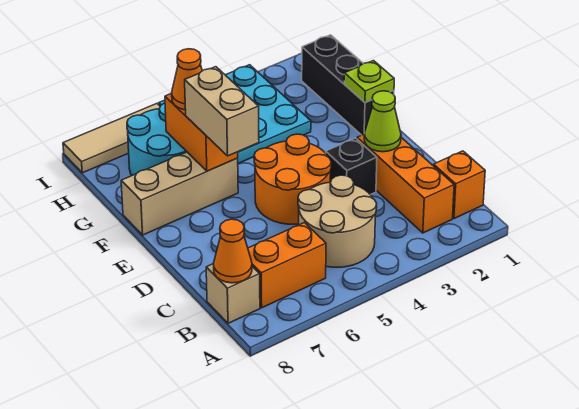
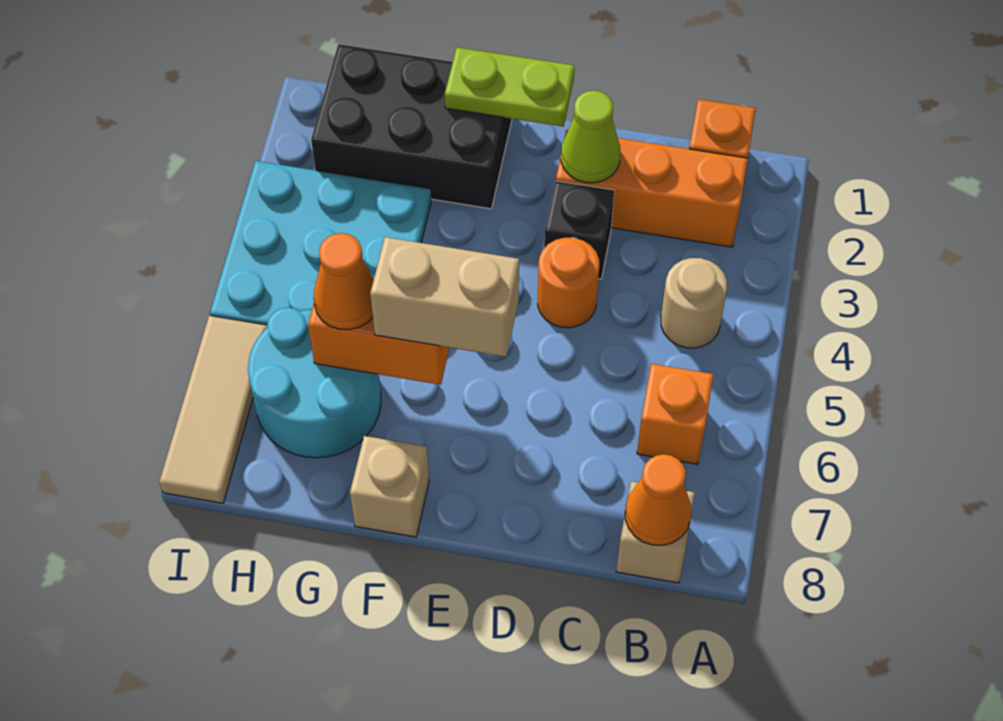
tan 2x2 round brick [298,175,377,267] -> tan 1x1 round brick [661,258,727,348]
orange 1x2 brick [248,223,326,308] -> orange 1x1 brick [637,364,714,464]
orange 2x2 round brick [254,134,331,224] -> orange 1x1 round brick [538,238,599,328]
black 1x3 brick [302,35,394,135] -> black 2x3 brick [311,44,512,209]
lime 1x1 plate [344,61,394,103] -> lime 1x2 plate [445,48,574,127]
tan 1x3 brick [121,152,238,235] -> tan 1x1 brick [350,436,429,537]

